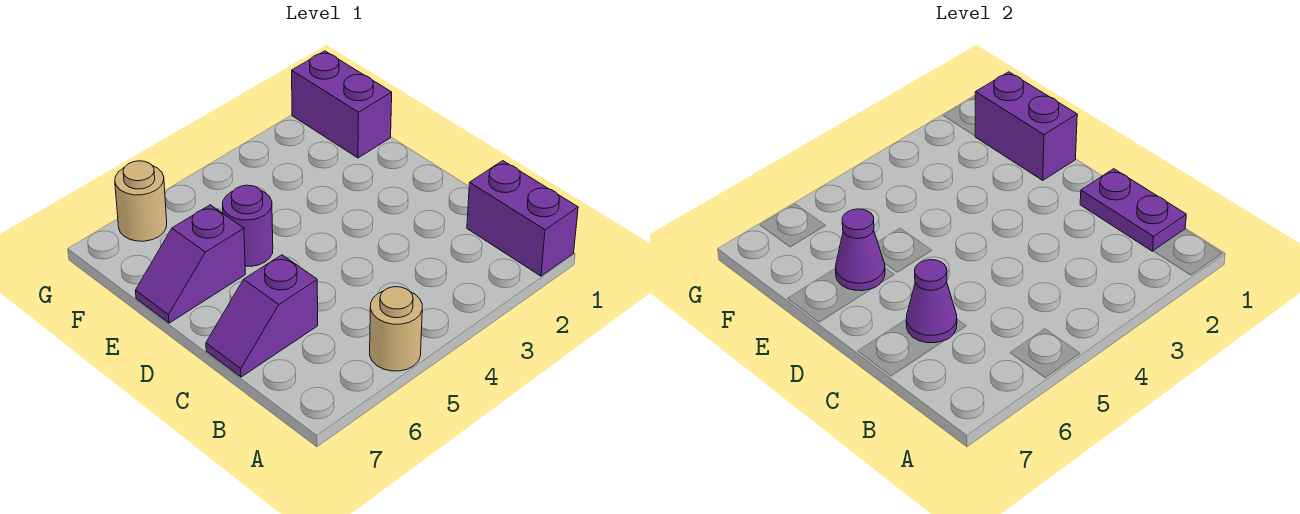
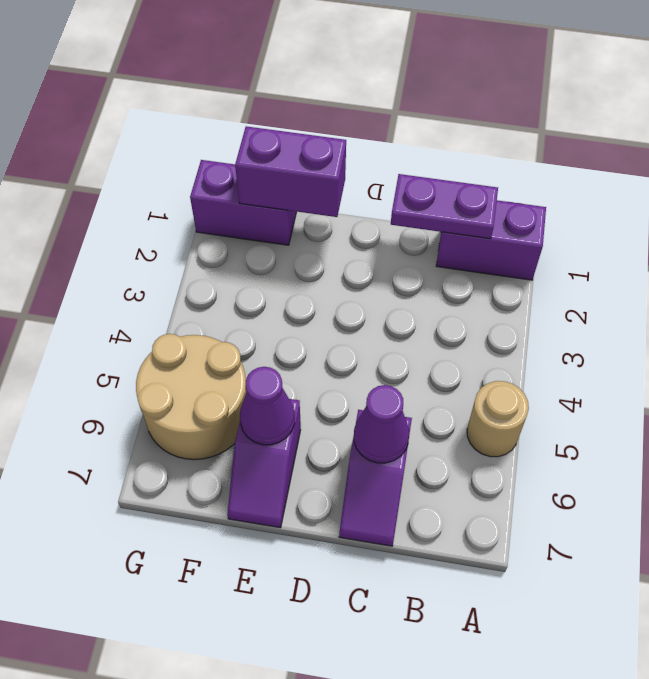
purple 1x1 round brick [222,185,273,266] -> none
tan 1x1 round brick [115,161,167,241] -> tan 2x2 round brick [136,334,246,460]

